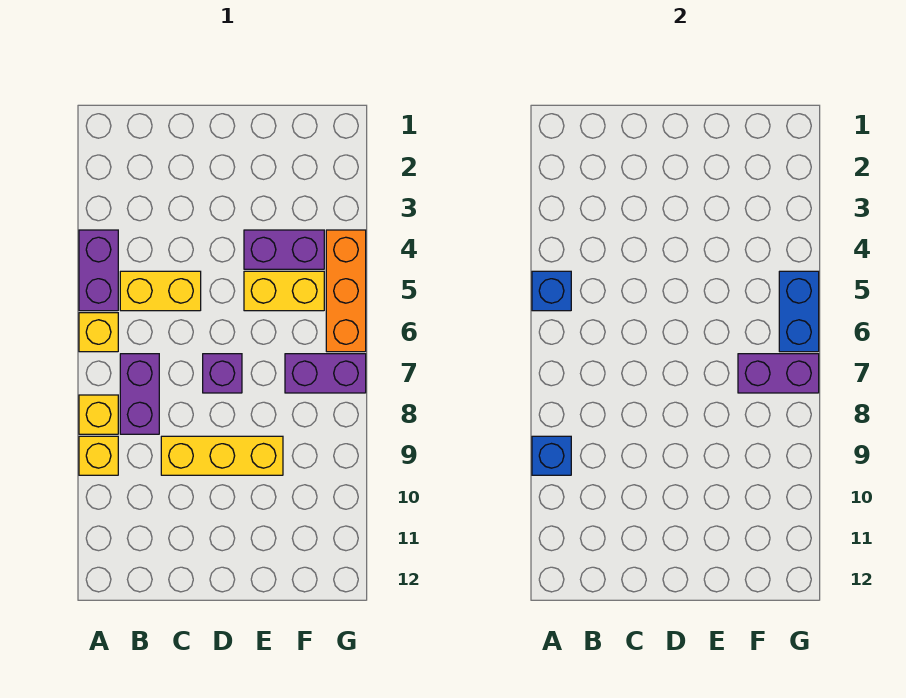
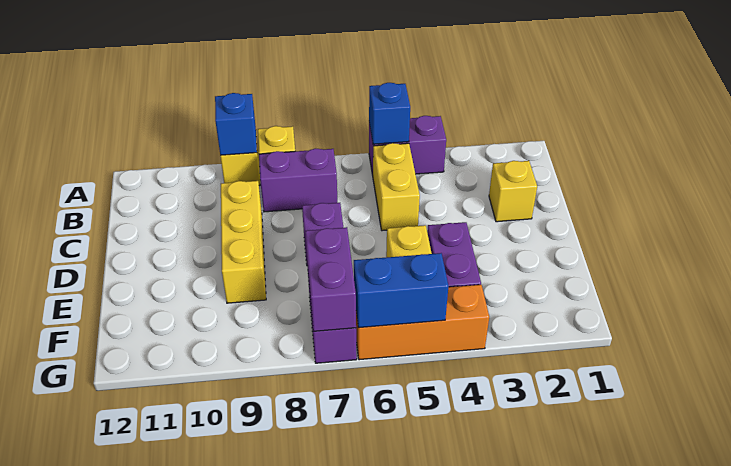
yellow 1x1 brick [79,313,118,352] -> yellow 1x1 brick moved to [489,161,537,222]

